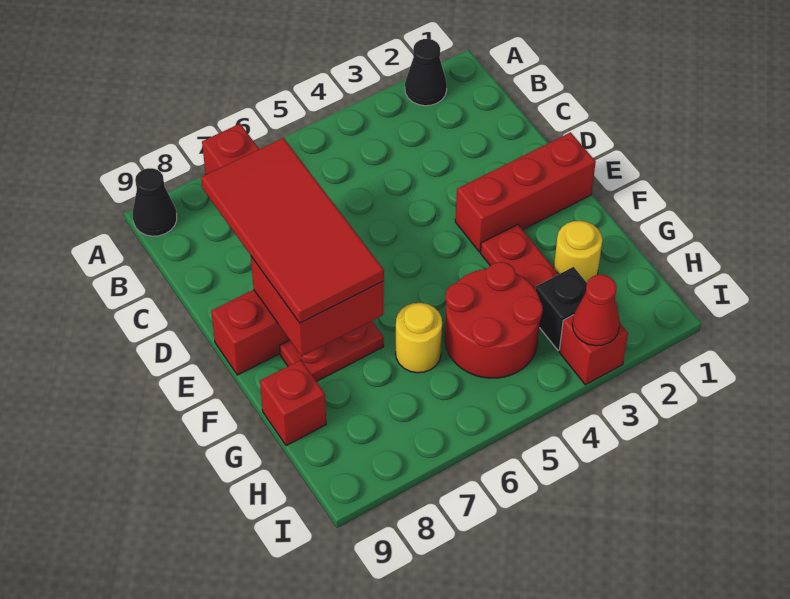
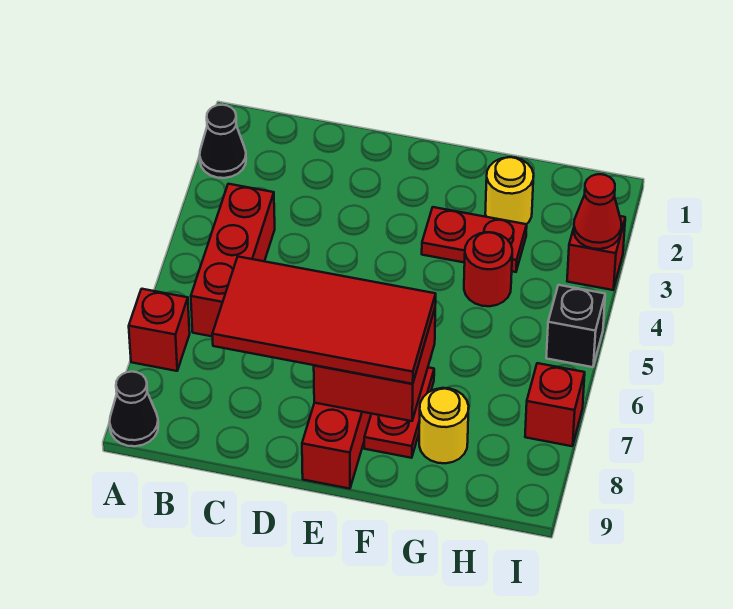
red 1x3 brick [455,132,596,252] -> red 1x3 brick moved to [191,184,275,336]
red 2x2 round brick [445,262,543,378] -> red 1x1 round brick [464,232,512,306]
yellow 1x1 round brick [396,303,442,373] -> yellow 1x1 round brick moved to [419,388,469,463]
red 1x1 brick [260,360,326,446] -> red 1x1 brick moved to [525,363,585,446]
black 1x1 brick [535,267,587,350] -> black 1x1 brick moved to [546,285,605,367]

